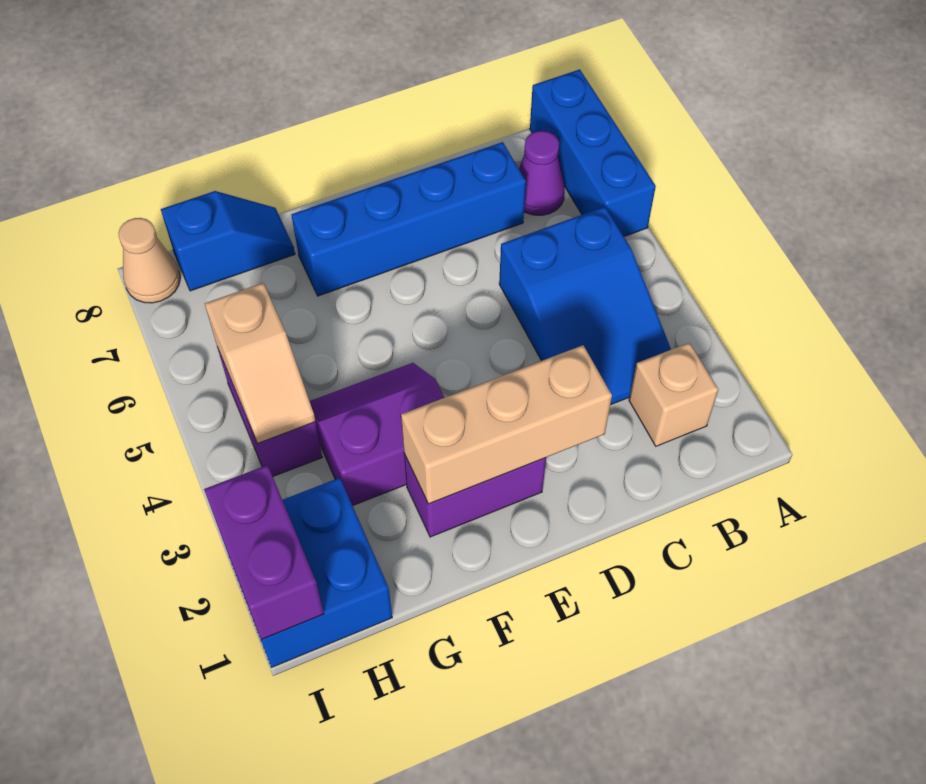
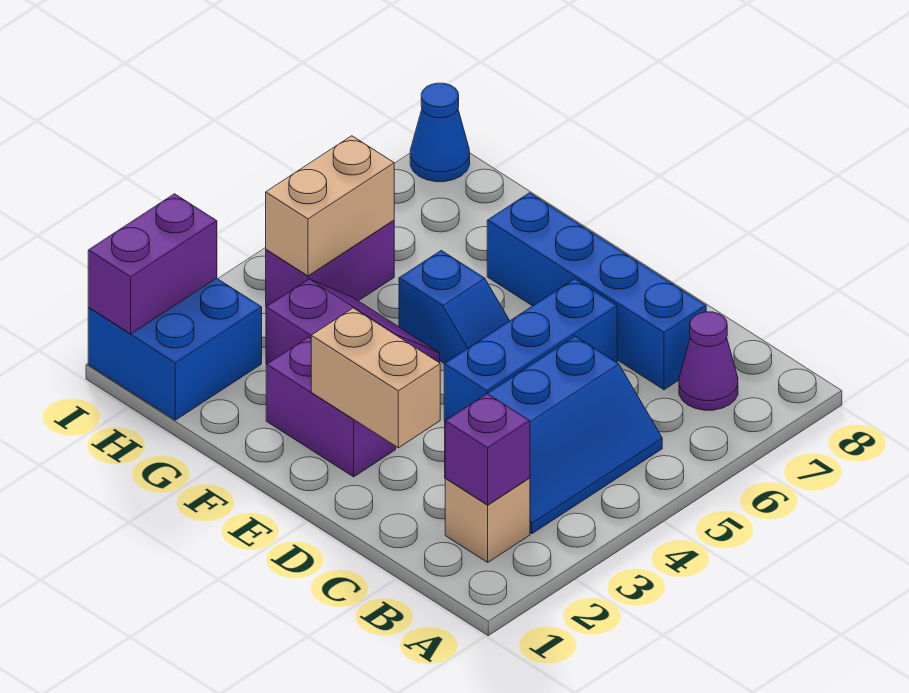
blue 1x3 brick [530,69,656,236] -> blue 1x3 brick moved to [444,279,617,421]
none -> purple 1x1 brick [445,394,530,505]
blue 2x3 slope [499,207,671,404] -> blue 2x3 slope turned to [487,336,662,534]
tan 1x3 brick [401,345,612,504] -> tan 1x2 brick [311,308,440,448]
blue 1x2 slope [161,191,295,291] -> blue 1x2 slope moved to [399,251,510,364]
tan 1x2 slope [205,283,315,444] -> tan 1x2 brick [266,136,394,276]
tan 1x1 cone [118,218,180,303] -> blue 1x1 cone [410,83,470,182]

